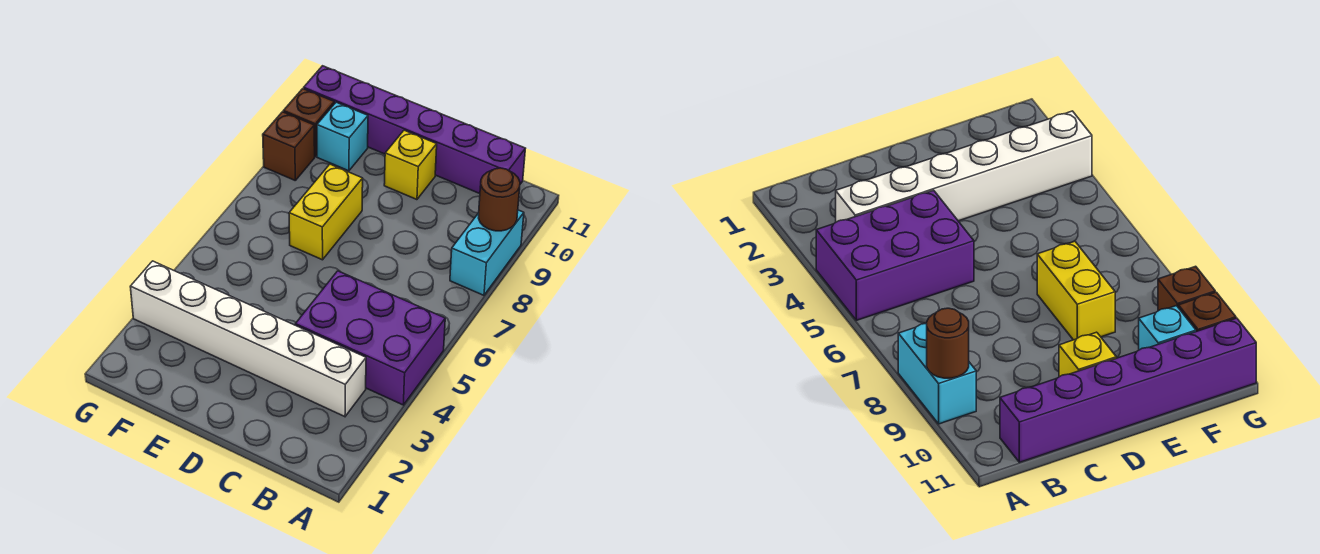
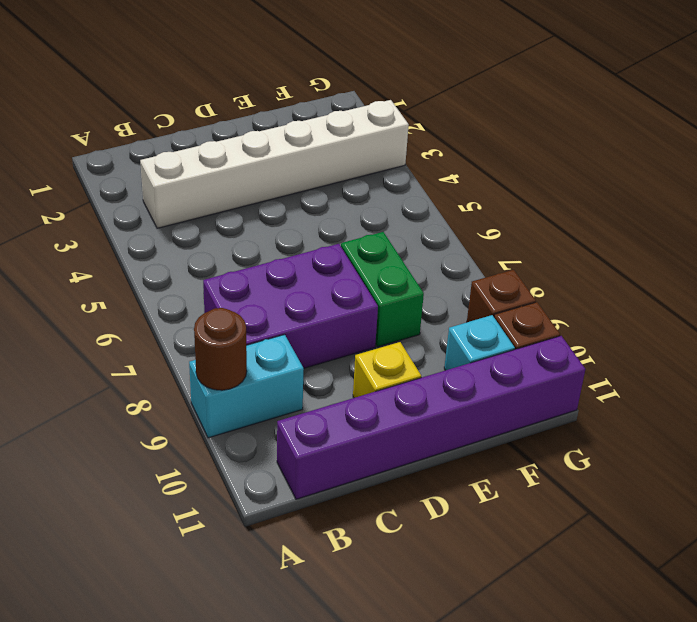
purple 2x3 brick [295,271,445,405] -> purple 2x3 brick moved to [203,244,378,368]
cyan 1x2 brick [450,210,524,295] -> cyan 1x2 brick turned to [189,335,304,438]
yellow 1x2 brick [289,164,363,260] -> green 1x2 brick [341,232,424,347]

